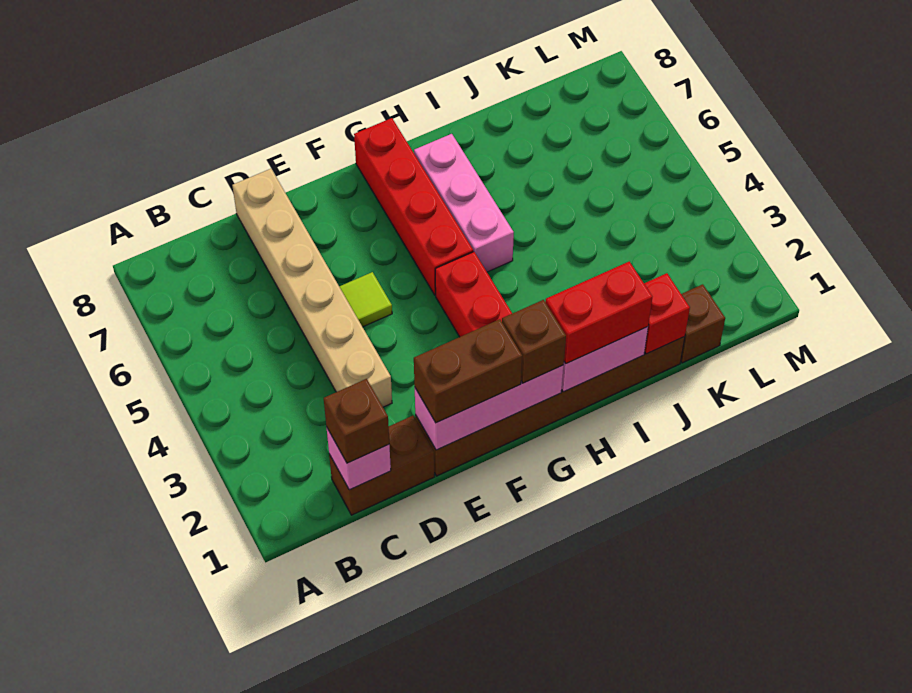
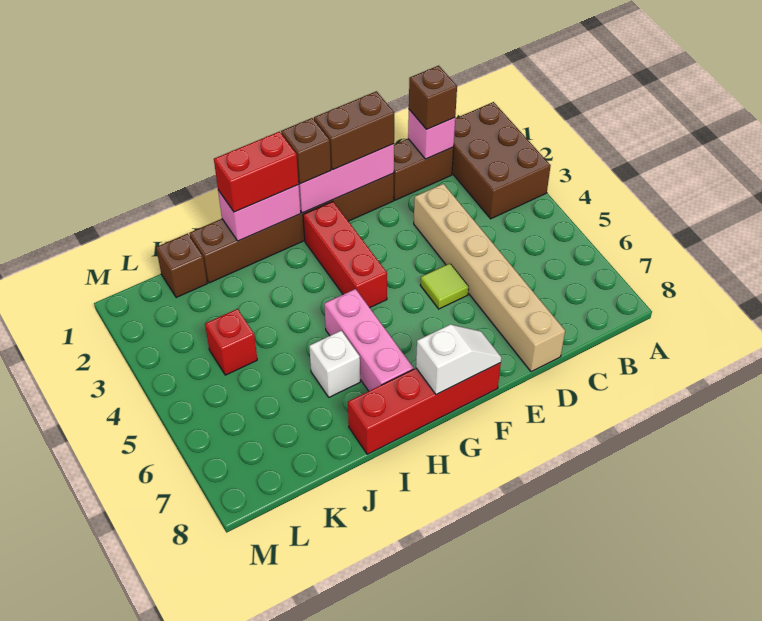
none -> brown 2x3 brick [452,102,551,219]
none -> white 1x2 slope [416,324,501,395]
red 1x4 brick [354,118,473,295] -> red 1x4 brick turned to [348,363,501,454]
none -> white 1x1 brick [309,331,360,397]
red 1x1 brick [644,273,690,354] -> red 1x1 brick moved to [205,309,257,375]

